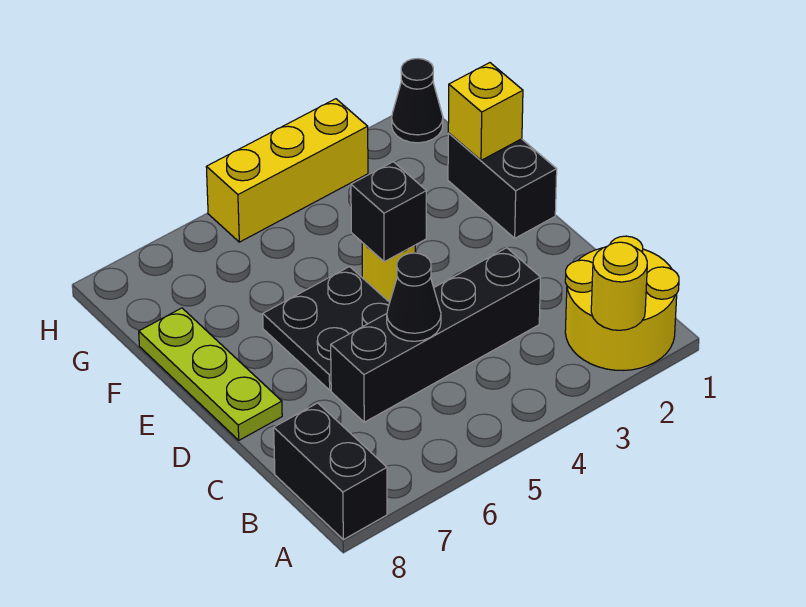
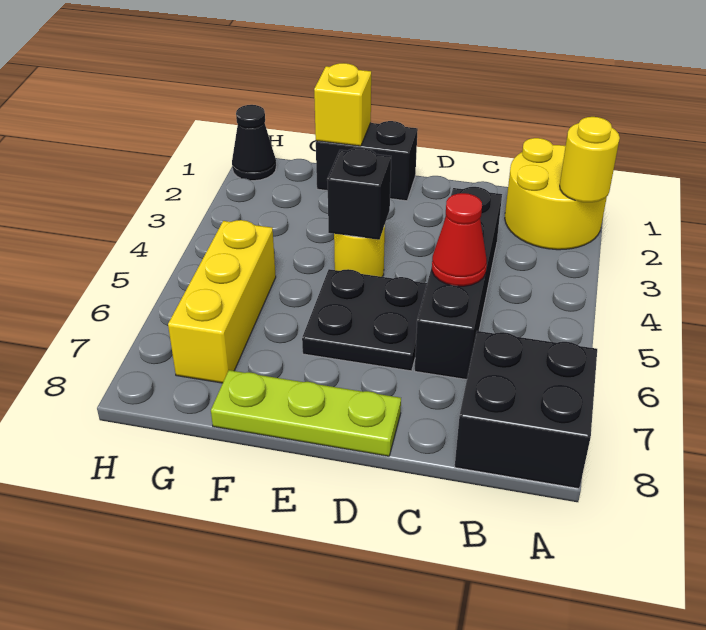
black 1x2 brick [274,403,387,540] -> black 2x2 brick [455,331,597,489]
black 1x1 cone [387,253,441,341] -> red 1x1 cone [432,193,487,286]
yellow 1x3 brick [206,99,368,242] -> yellow 1x3 brick moved to [168,220,276,383]

